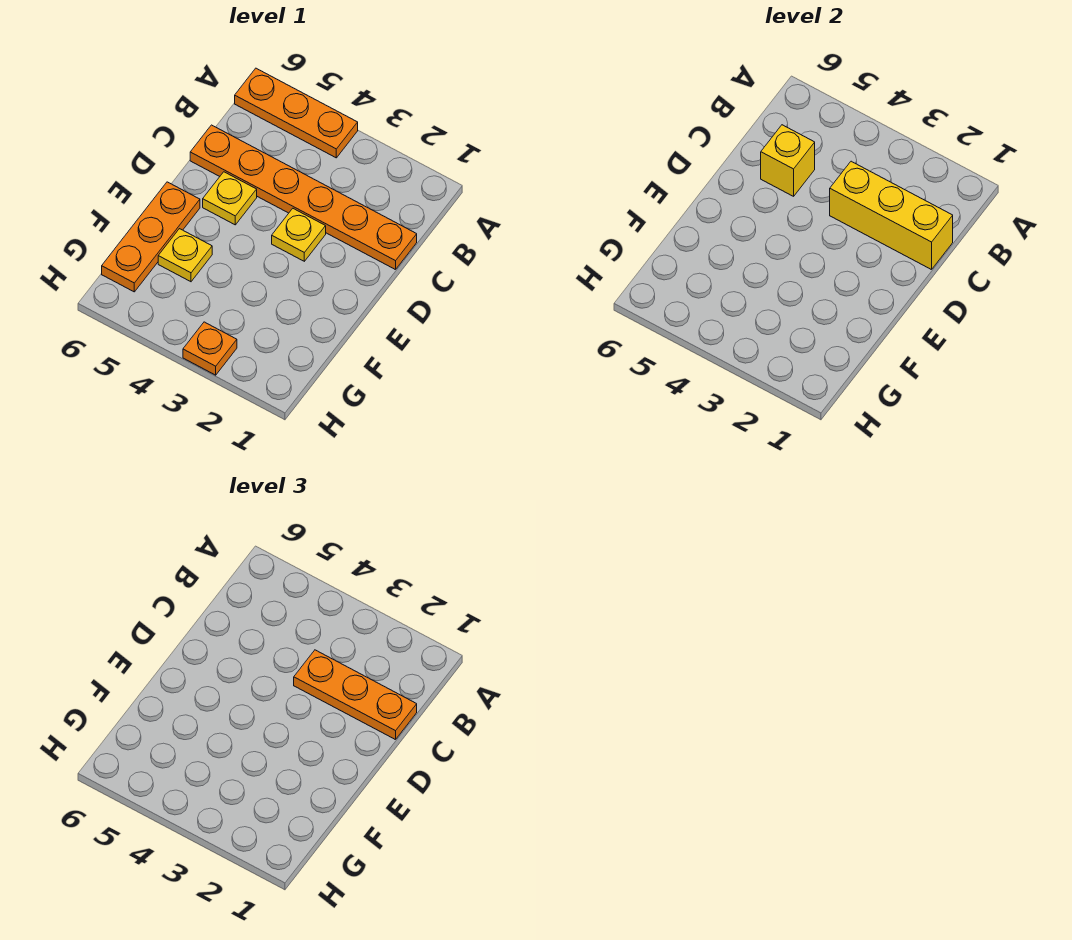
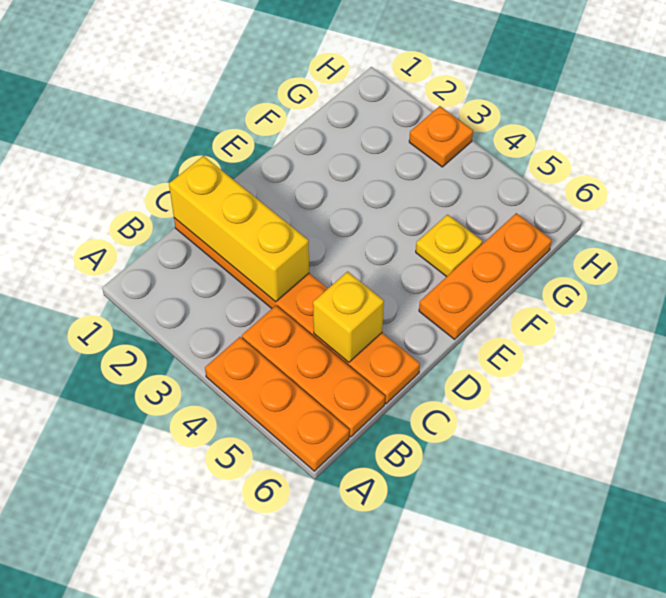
orange 1x3 plate [294,650,417,740] -> orange 1x3 plate moved to [242,306,385,437]
yellow 1x1 plate [272,209,326,261] -> none
yellow 1x1 plate [203,172,257,225] -> none

